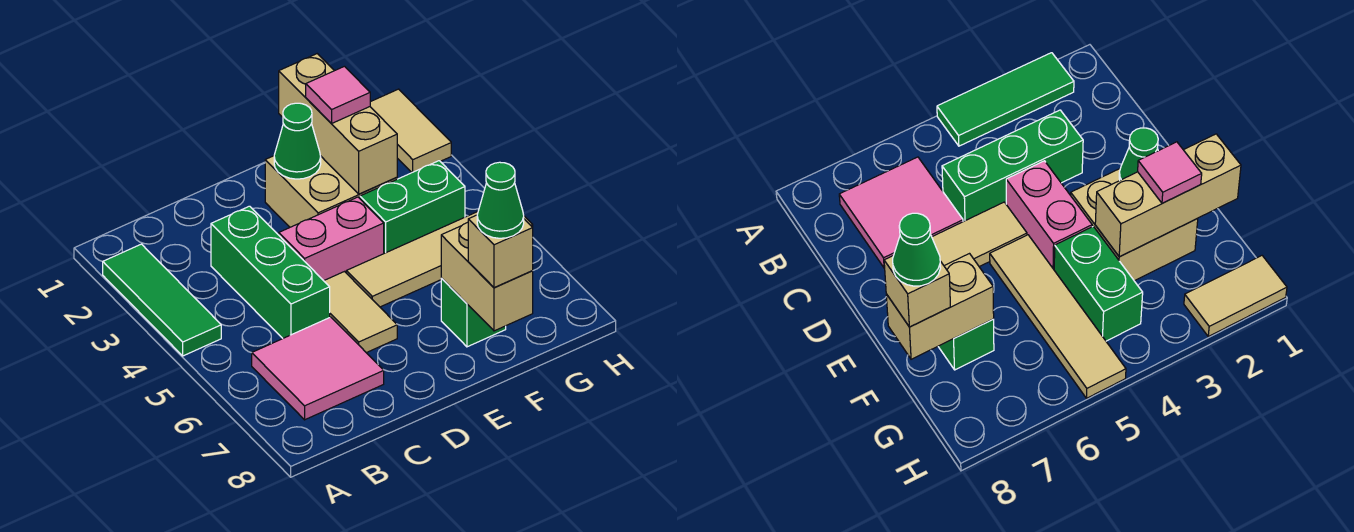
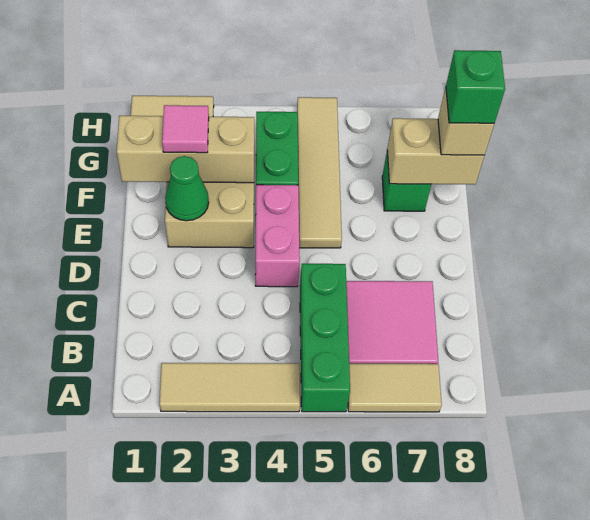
green 1x3 tile [103,244,221,356] -> tan 1x3 tile [159,363,300,412]
green 1x3 brick [211,206,330,338] -> green 1x3 brick turned to [300,264,350,412]
tan 1x2 tile [324,272,397,353] -> tan 1x2 tile moved to [348,364,442,412]
green 1x1 cone [477,162,524,238] -> green 1x1 brick [446,50,505,123]

